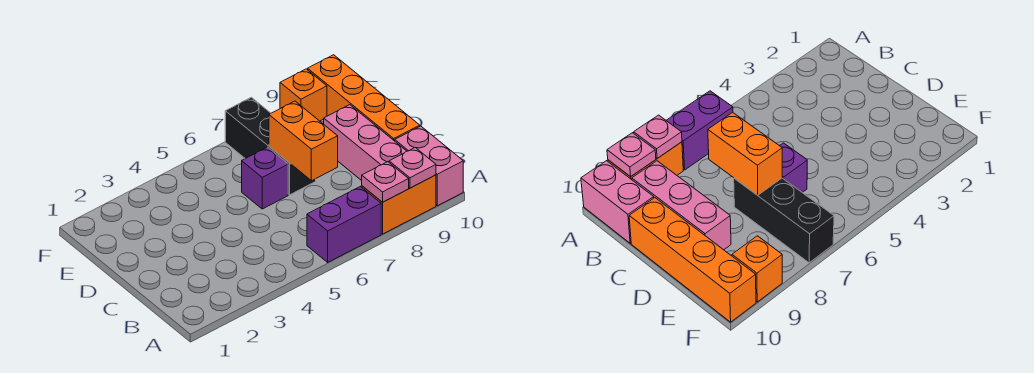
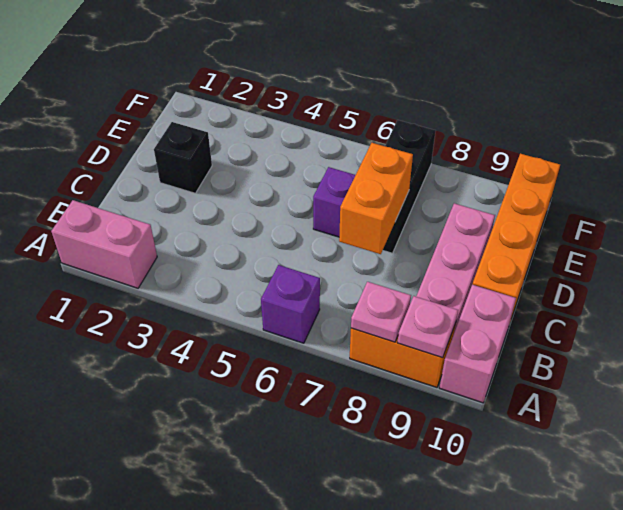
none -> pink 1x2 brick [51,200,157,288]
purple 1x2 brick [307,187,381,262] -> purple 1x1 brick [261,265,320,343]
none -> black 1x1 brick [154,122,212,193]
orange 1x1 brick [280,69,327,121] -> none

